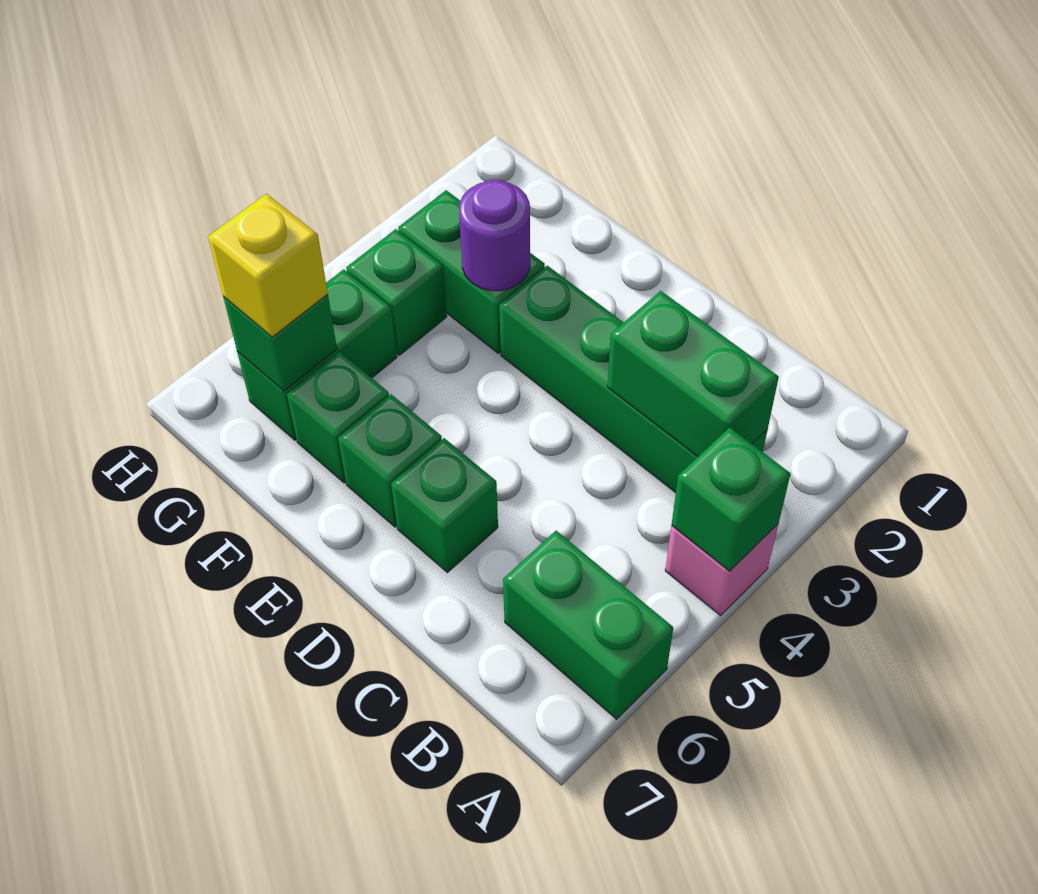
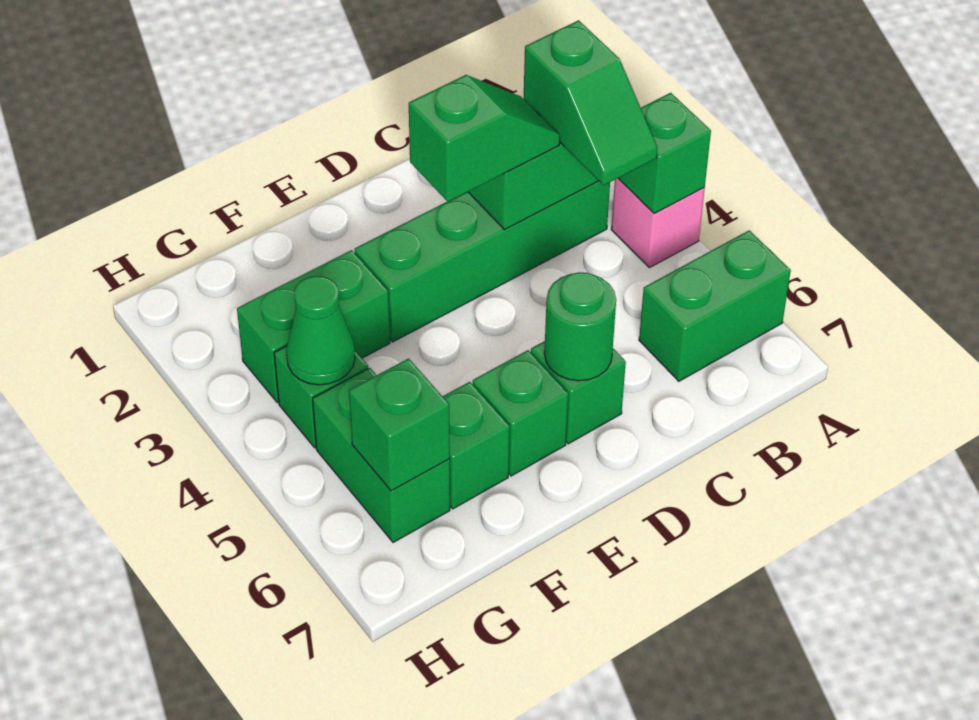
none -> green 1x2 slope [524,20,657,185]
none -> green 1x2 slope [409,75,560,202]
none -> green 1x1 round brick [544,272,616,381]
purple 1x1 round brick [459,180,530,291] -> none
none -> green 1x1 cone [286,276,355,385]
yellow 1x1 brick [208,194,328,337] -> none

